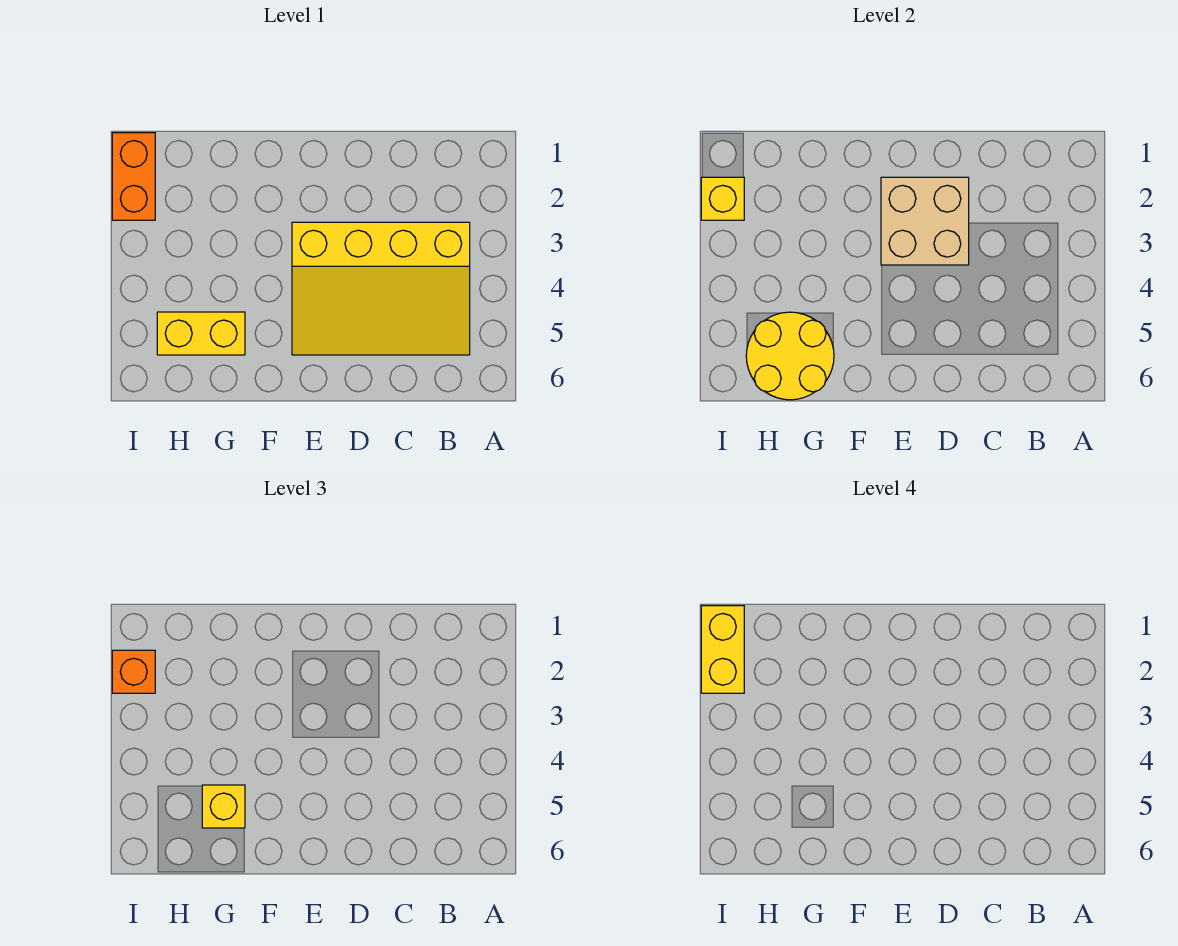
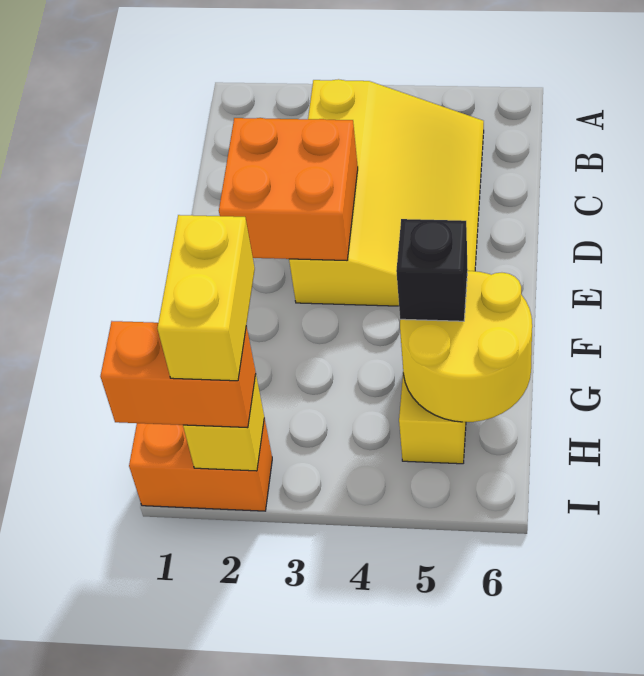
tan 2x2 brick [881,177,969,265] -> orange 2x2 brick [219,118,358,260]
yellow 1x1 brick [202,785,245,828] -> black 1x1 brick [396,219,468,321]
yellow 1x2 brick [701,606,744,693] -> yellow 1x2 brick turned to [157,215,255,381]
orange 1x1 brick [112,650,155,693] -> orange 1x2 brick [100,321,256,428]

